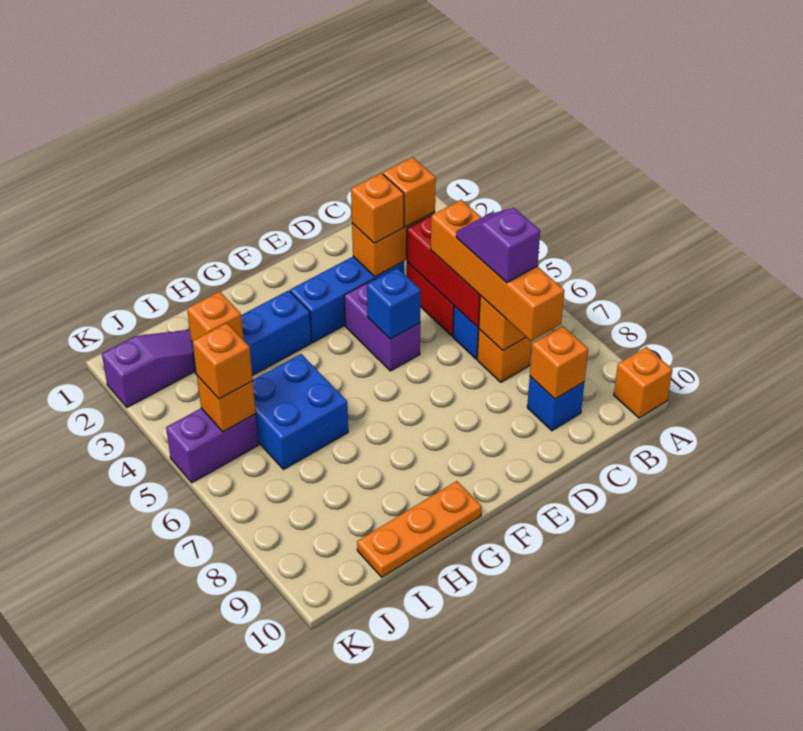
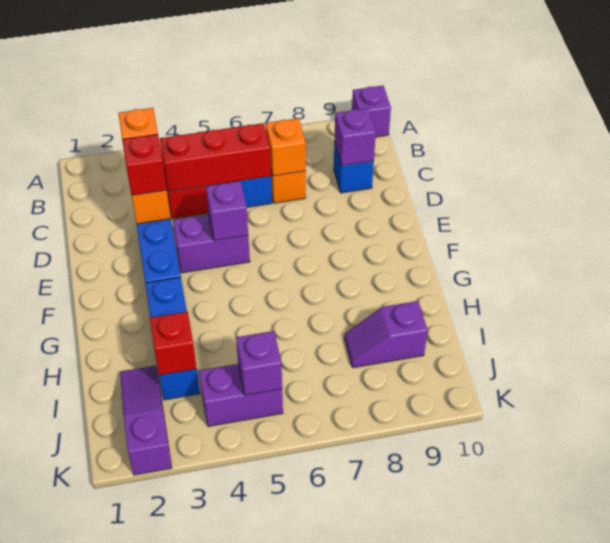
orange 1x1 brick [614,347,672,418] -> purple 1x1 brick [352,86,391,137]
orange 1x4 brick [431,200,564,341] -> none
purple 1x2 slope [456,208,540,283] -> purple 1x2 slope moved to [344,301,428,368]
orange 1x1 brick [530,326,588,399] -> purple 1x1 brick [334,108,376,166]
orange 1x1 brick [351,173,404,243] -> red 1x1 brick [122,134,167,195]
blue 1x1 brick [367,268,421,339] -> purple 1x1 brick [206,181,248,241]
orange 1x3 plate [357,481,482,577] -> none
blue 2x2 brick [253,354,348,470] -> none
orange 1x1 brick [187,292,243,342] -> red 1x1 brick [150,311,197,375]
purple 1x2 brick [166,408,259,483] -> purple 1x2 brick turned to [199,364,283,426]
orange 1x1 brick [197,376,256,432] -> purple 1x1 brick [236,331,282,395]
orange 1x1 brick [192,323,253,399] -> none

